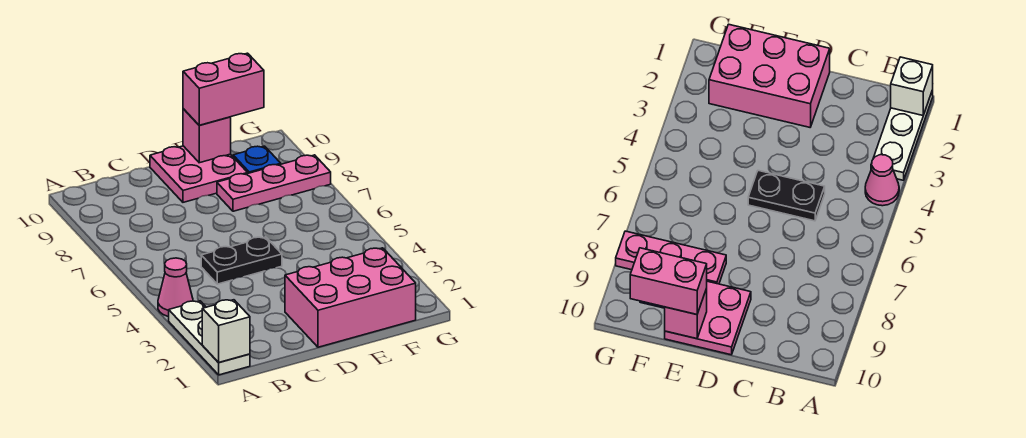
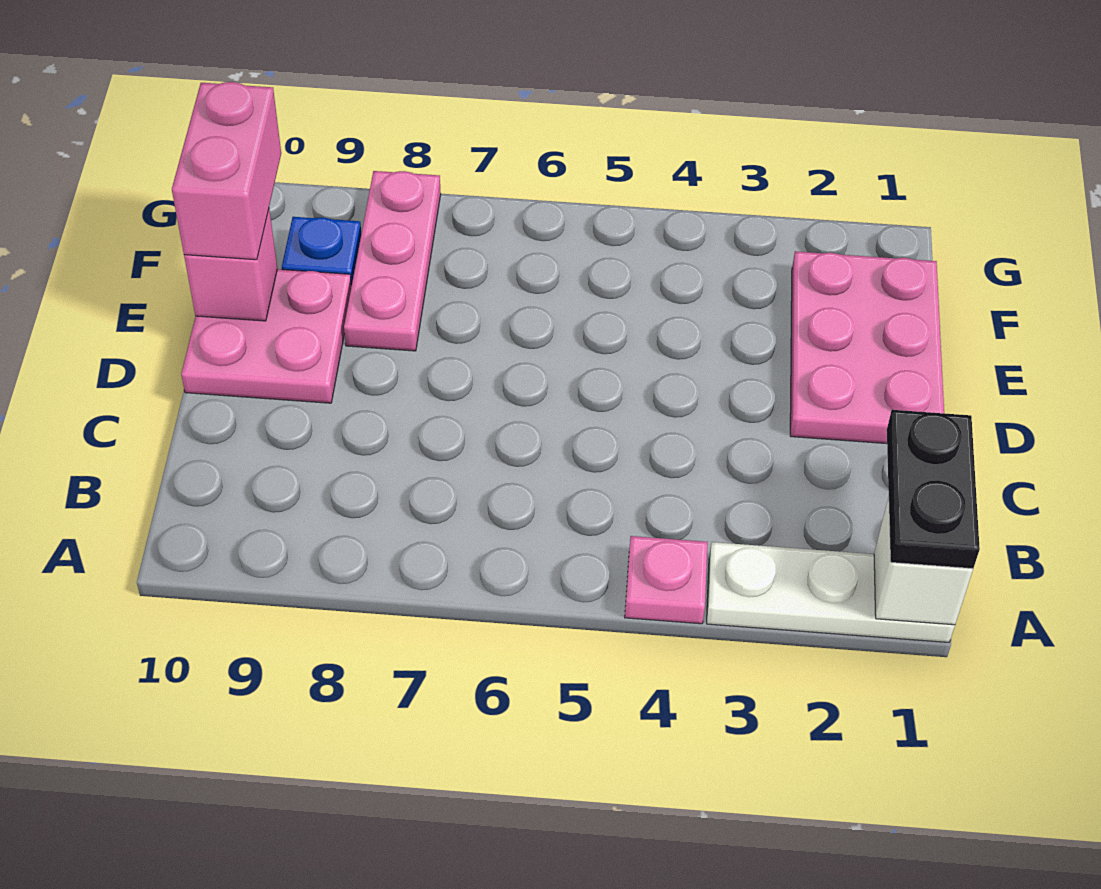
pink 1x1 cone [158,258,193,317] -> pink 1x1 plate [625,536,708,624]
black 1x2 plate [201,237,282,284] -> black 1x2 plate moved to [887,410,980,569]
pink 2x3 brick [285,248,416,347] -> pink 2x3 plate [790,251,944,444]

